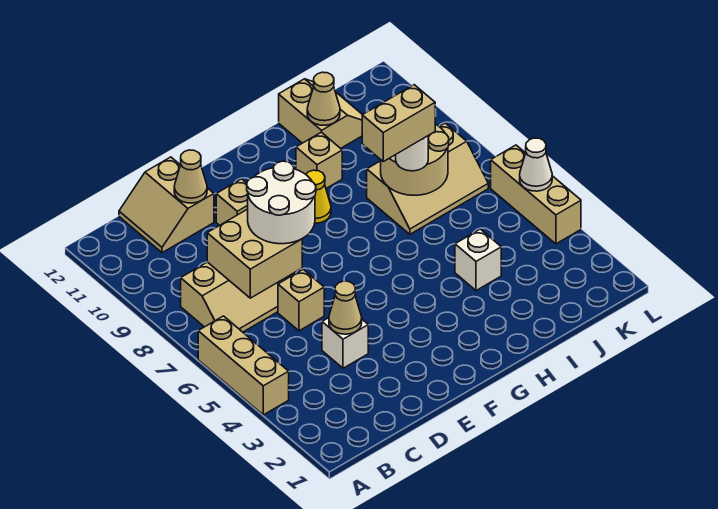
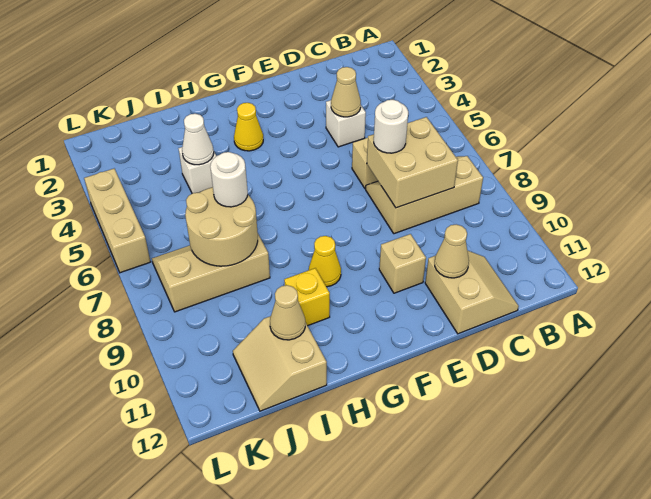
tan 1x3 brick [198,316,289,415] -> none
white 2x2 round brick [247,161,316,244] -> white 1x1 round brick [374,100,408,153]
none -> yellow 1x1 cone [234,103,263,151]
tan 1x2 brick [362,85,435,162] -> none
tan 1x1 brick [296,132,342,188] -> yellow 1x1 brick [284,268,330,326]
white 1x1 cone [520,138,552,191] -> white 1x1 cone moved to [182,114,214,165]

